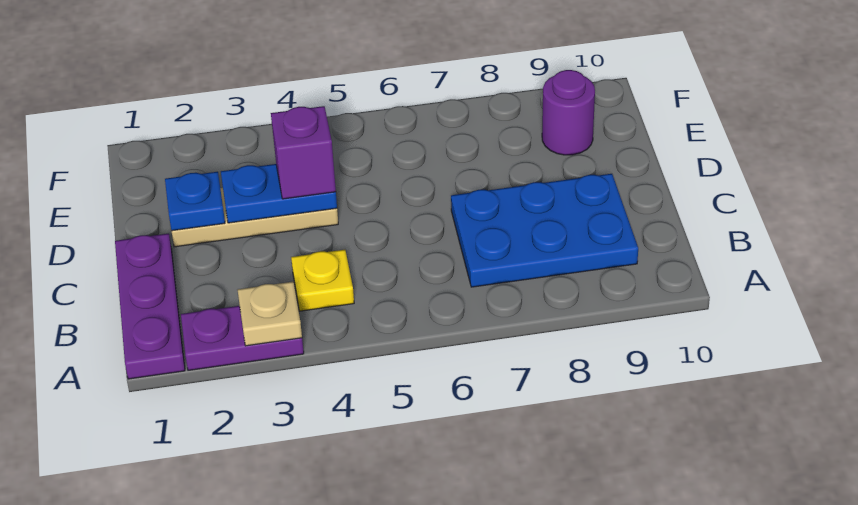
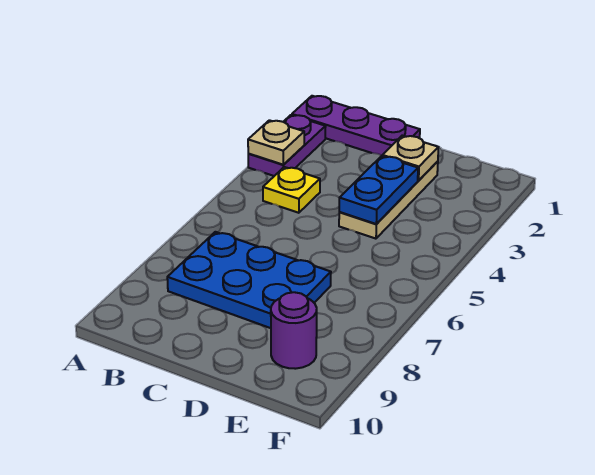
blue 2x3 plate [451,174,638,287] -> blue 2x3 plate turned to [167,232,331,328]
blue 1x1 plate [165,172,225,231] -> tan 1x1 plate [382,136,438,181]
purple 1x1 brick [271,106,336,199] -> none

